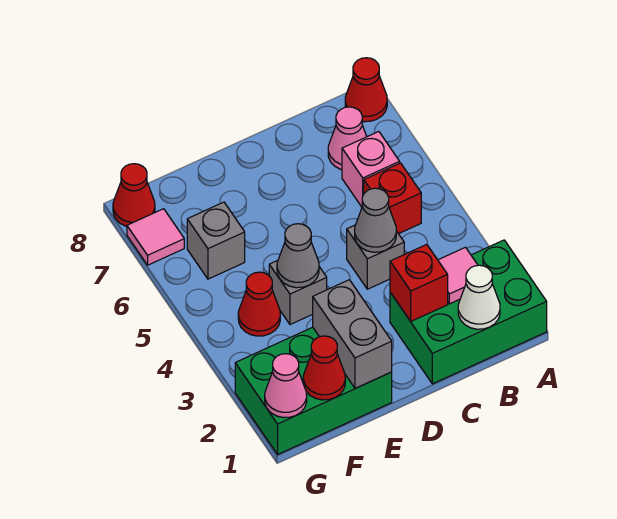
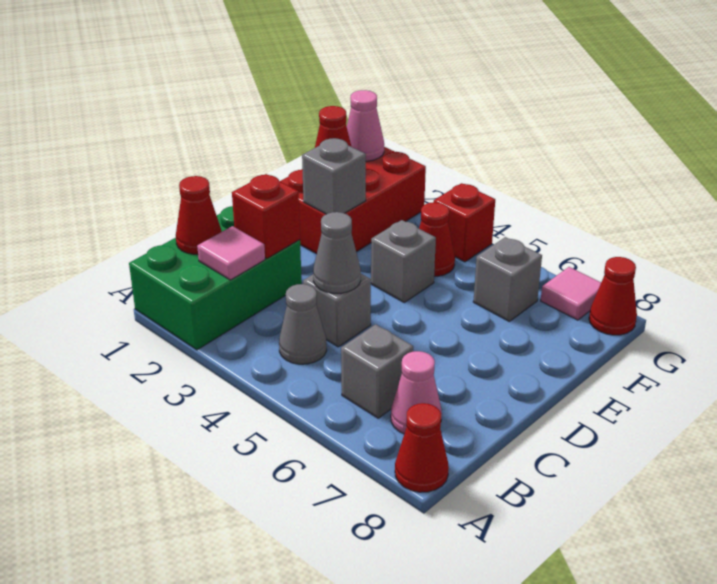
white 1x1 cone [458,265,500,329] -> red 1x1 cone [176,176,222,254]
red 1x1 brick [364,163,421,234] -> red 1x1 brick moved to [434,183,495,262]
pink 1x1 brick [342,132,400,207] -> grey 1x1 brick [341,324,413,418]
green 2x3 brick [235,327,392,454] -> red 2x3 brick [280,147,426,254]
grey 1x2 brick [313,280,392,388] -> grey 1x1 brick [302,138,366,214]
grey 1x1 cone [277,224,319,288] -> grey 1x1 cone moved to [279,284,327,364]

